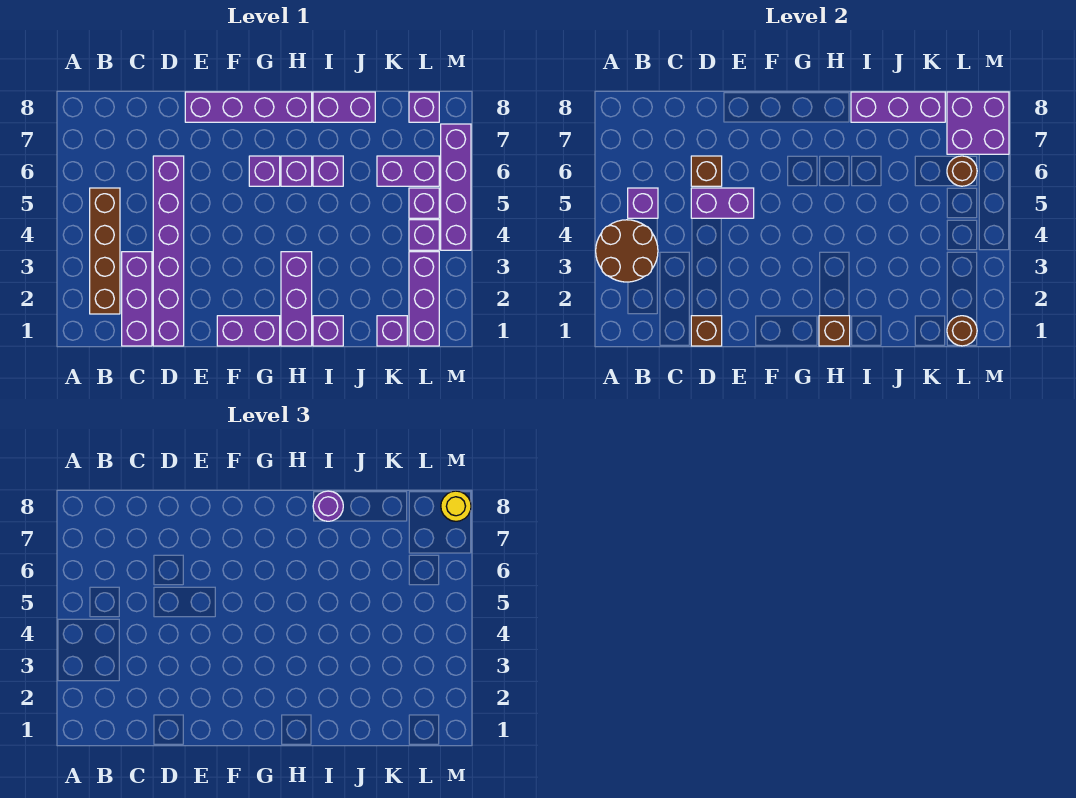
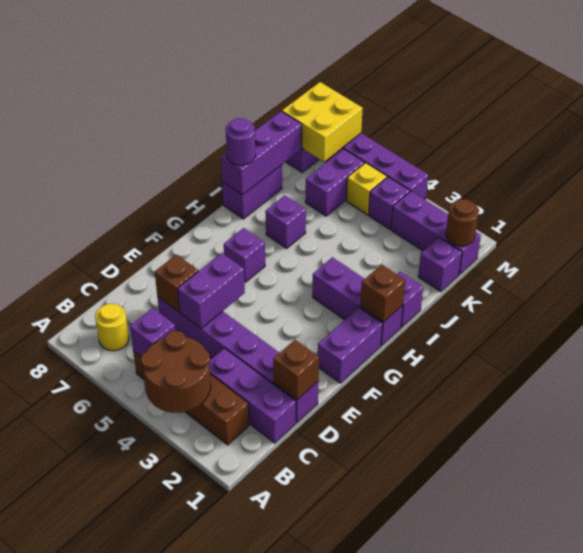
purple 1x4 brick [185,92,312,122] -> none
purple 1x1 brick [281,156,312,186] -> none
purple 1x1 brick [409,188,439,218] -> yellow 1x1 brick [346,163,387,215]
brown 1x1 round brick [947,156,977,186] -> none
purple 2x2 brick [947,92,1009,154] -> yellow 2x2 brick [282,82,363,162]
yellow 1x1 round brick [441,491,471,521] -> yellow 1x1 round brick moved to [95,304,129,351]

